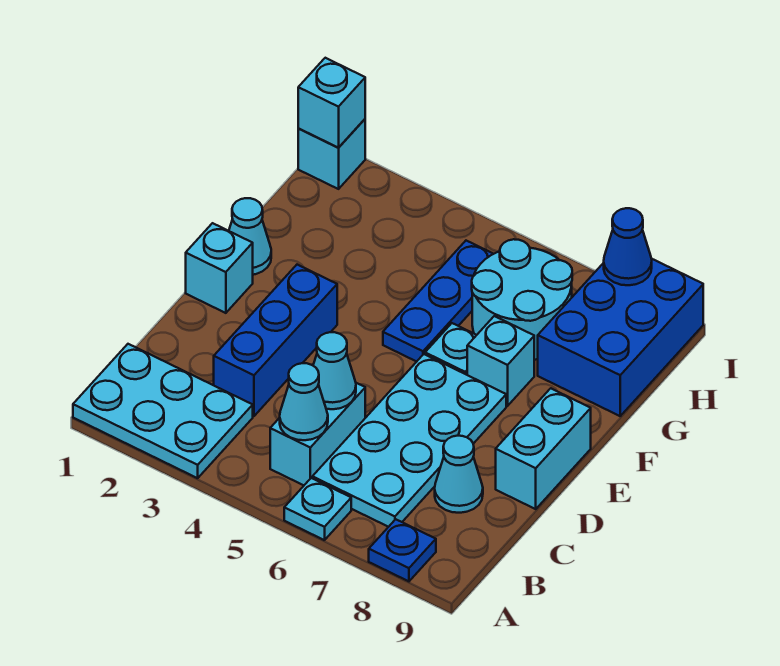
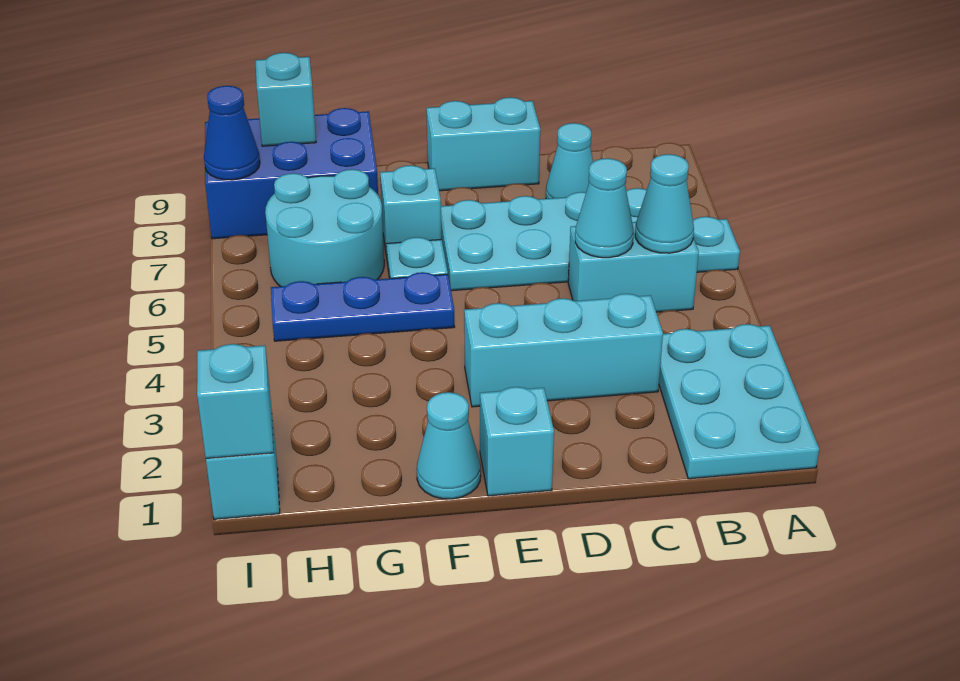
blue 1x1 plate [369,519,436,581] -> none
blue 1x3 brick [214,265,337,416] -> cyan 1x3 brick [464,294,663,407]
none -> cyan 1x1 brick [255,53,316,146]

